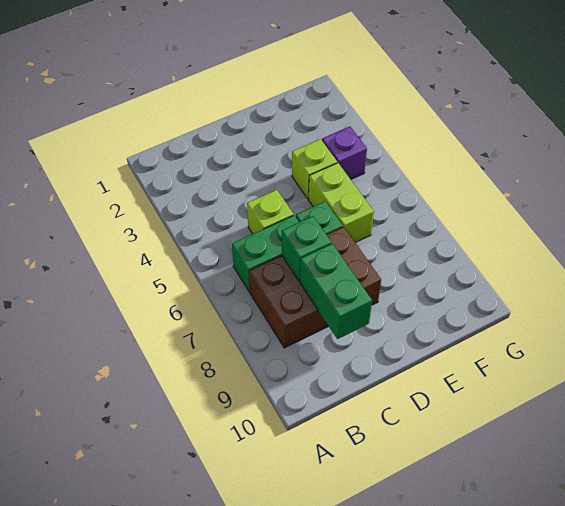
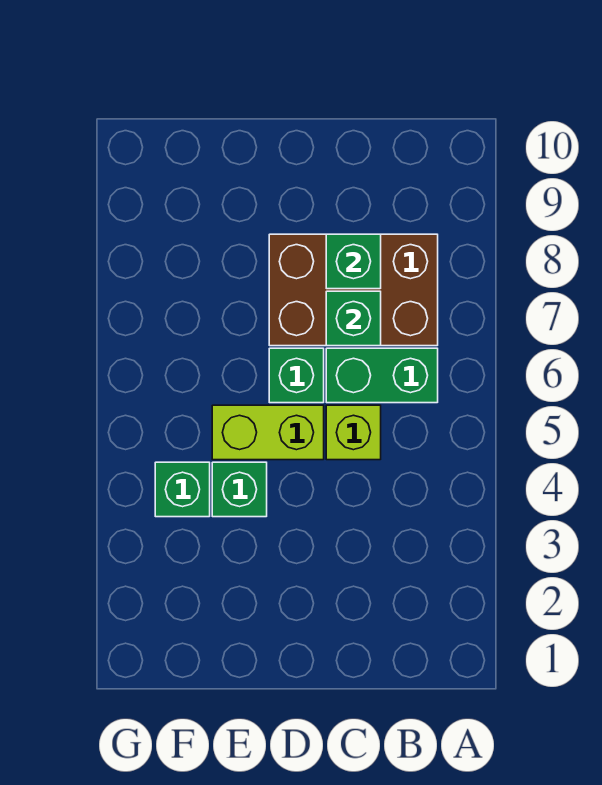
green 1x2 brick [300,244,372,339] -> green 1x1 brick [326,234,381,289]
lime 1x1 brick [292,139,337,199] -> green 1x1 brick [212,462,267,517]
lime 1x2 brick [308,163,374,243] -> lime 1x2 brick turned to [212,405,324,460]
purple 1x1 brick [322,126,367,179] -> green 1x1 brick [155,462,210,517]

